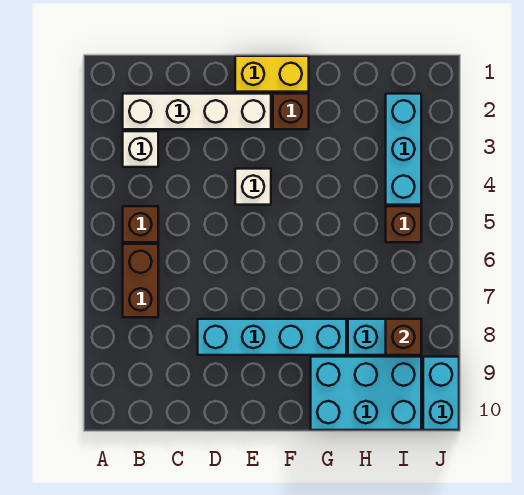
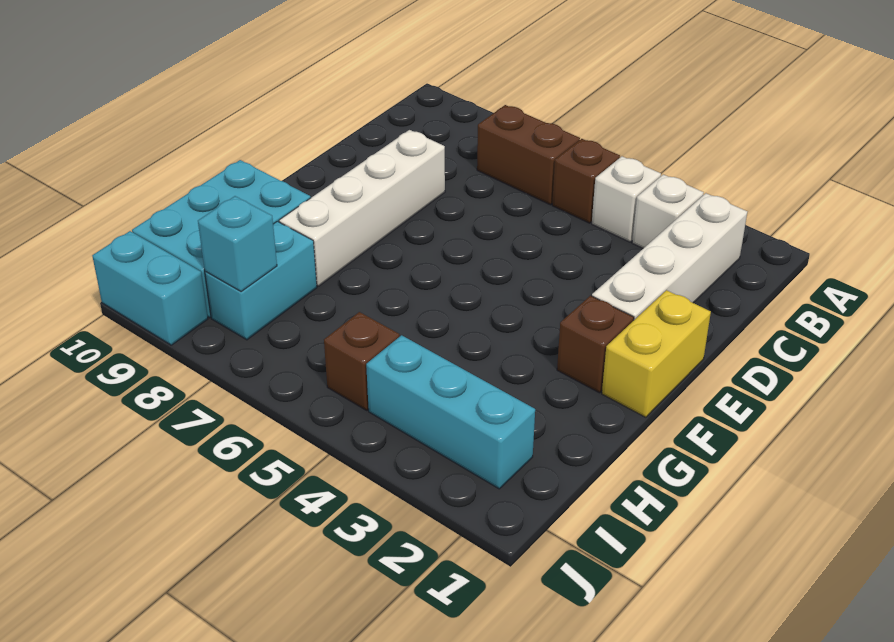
cyan 1x4 brick [198,319,346,355] -> white 1x4 brick [279,130,445,286]
white 1x1 brick [235,169,271,205] -> white 1x1 brick moved to [592,156,661,242]
brown 1x1 brick [386,319,421,355] -> cyan 1x1 brick [198,196,277,292]

